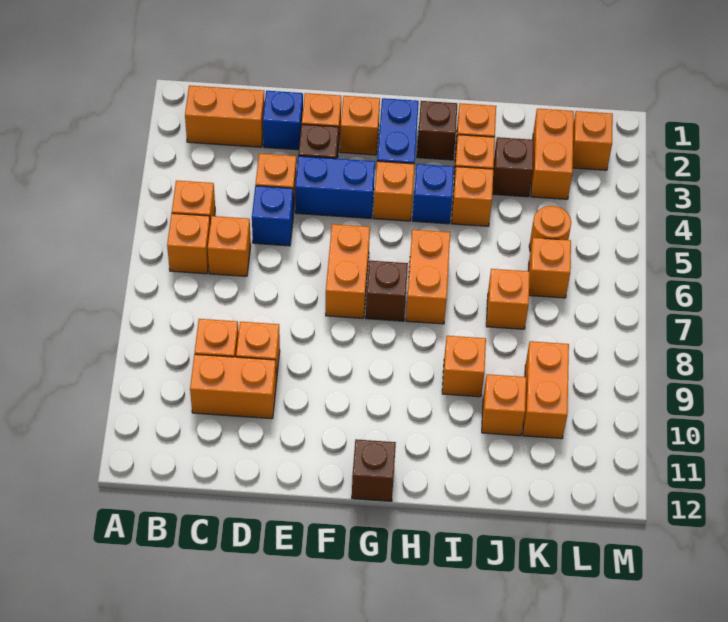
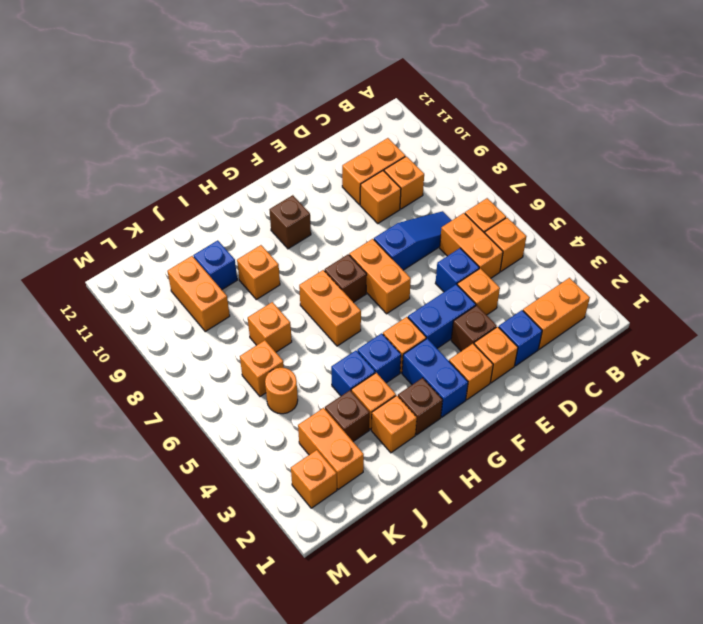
orange 1x1 brick [208,216,251,276] -> orange 1x2 brick [440,213,503,278]
none -> blue 1x3 slope [374,211,452,270]
brown 1x1 brick [352,439,396,501] -> brown 1x1 brick moved to [270,195,311,249]
orange 1x1 brick [452,167,493,226] -> blue 1x1 brick [331,351,375,396]
orange 1x1 brick [482,374,526,436] -> blue 1x1 brick [193,240,237,290]

